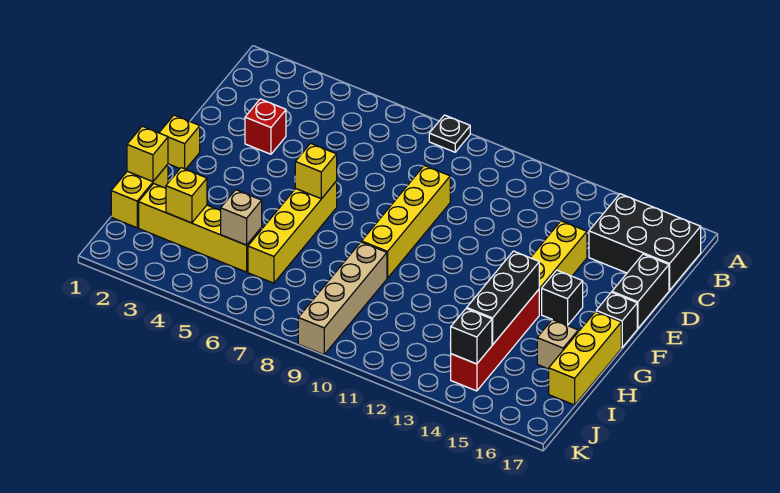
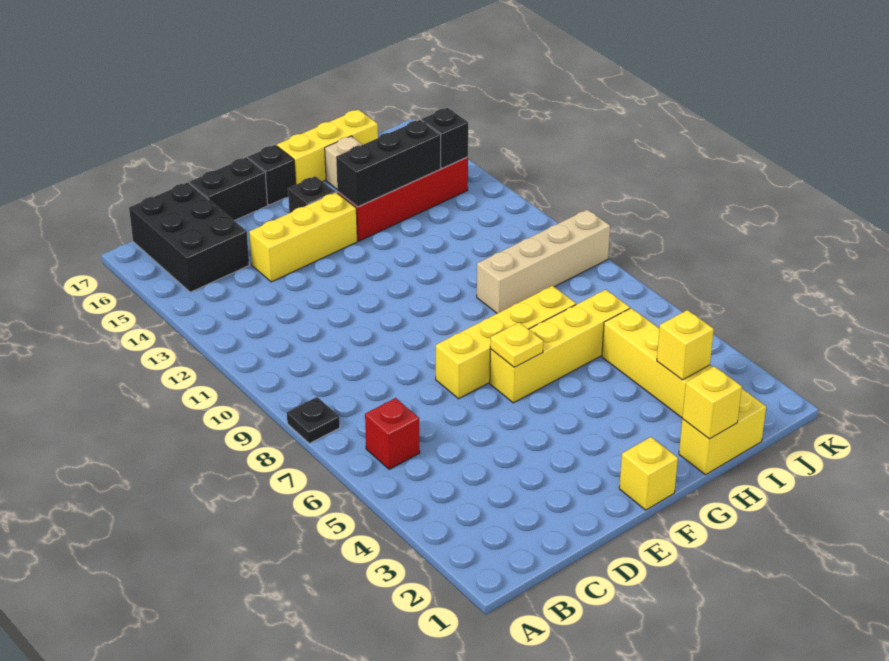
red 1x1 brick [245,99,286,154] -> red 1x1 brick moved to [365,398,420,469]
yellow 1x4 brick [362,166,450,278] -> yellow 1x4 brick moved to [436,286,576,399]
yellow 1x1 brick [295,143,337,199] -> yellow 1x1 plate [490,322,543,367]
tan 1x1 brick [221,190,262,245] -> none

